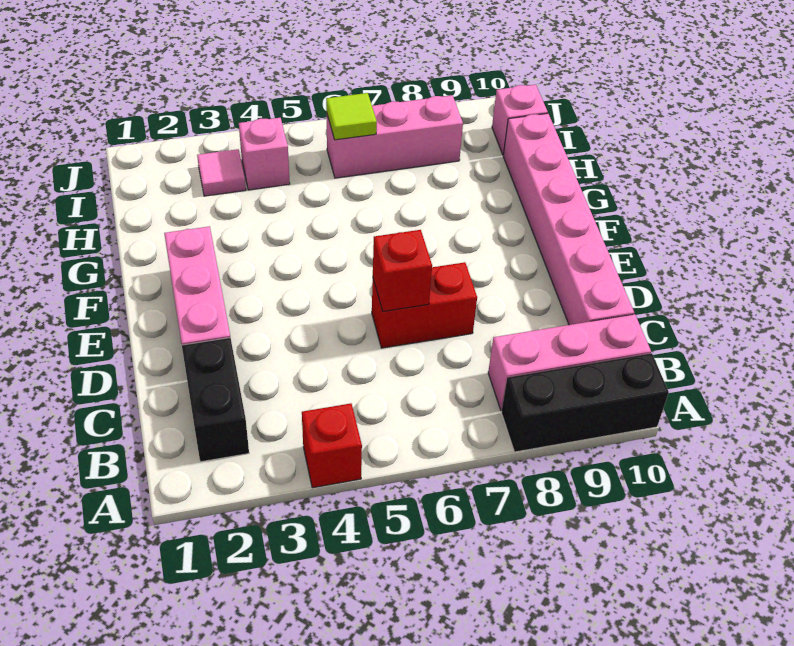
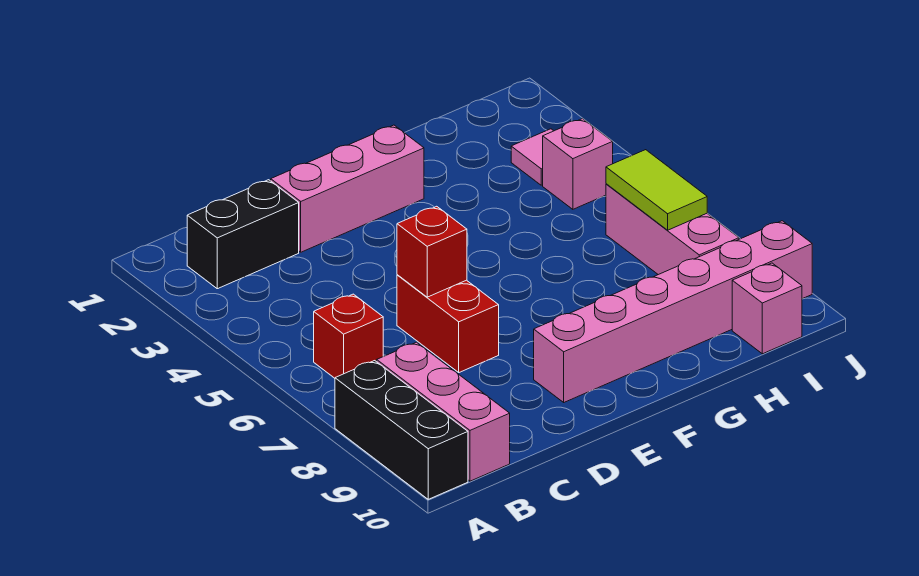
red 1x1 brick [302,403,362,488] -> red 1x1 brick moved to [314,294,383,378]
pink 1x6 brick [503,113,634,325] -> pink 1x6 brick moved to [534,221,812,402]
lime 1x1 tile [326,93,377,140] -> lime 1x2 tile [606,150,707,230]

